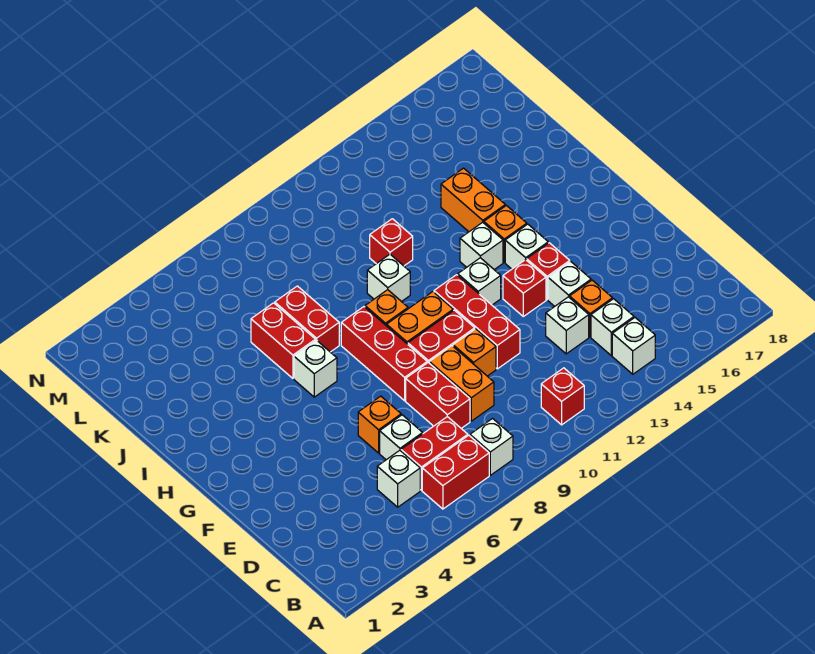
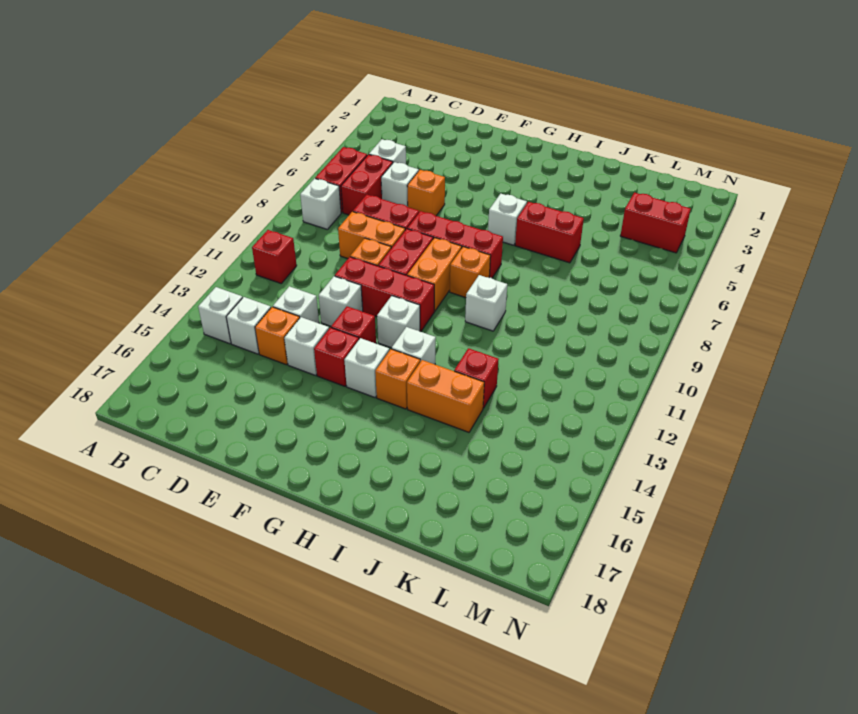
none -> white 1x1 brick [319,276,363,326]
red 1x2 brick [275,286,339,352] -> red 1x2 brick moved to [620,193,691,253]
red 1x1 brick [370,219,413,266] -> red 1x1 brick moved to [454,348,499,408]

